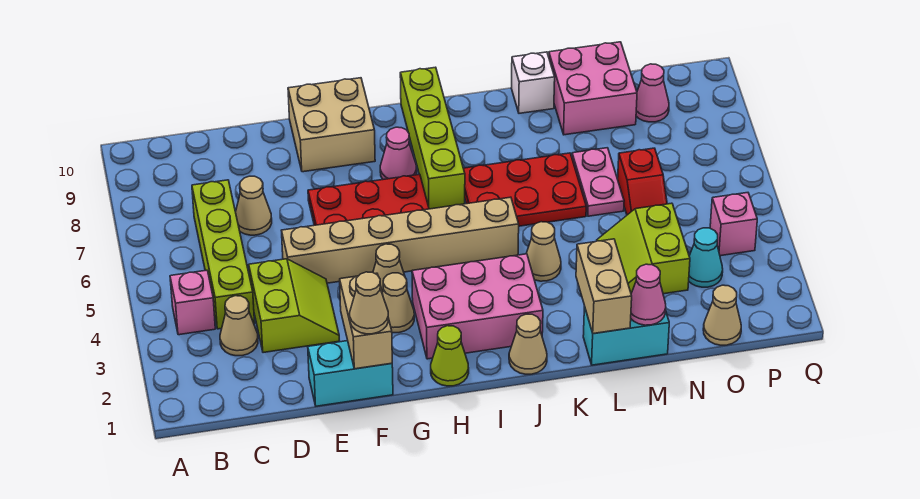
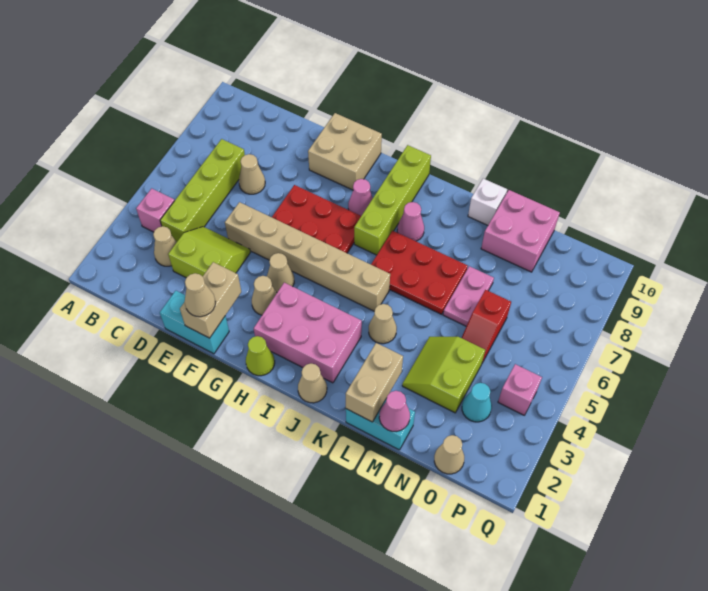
lime 2x2 slope [249,259,339,353] -> lime 2x2 slope turned to [168,227,250,278]
pink 1x1 cone [636,64,669,122] -> pink 1x1 cone moved to [397,202,424,241]

